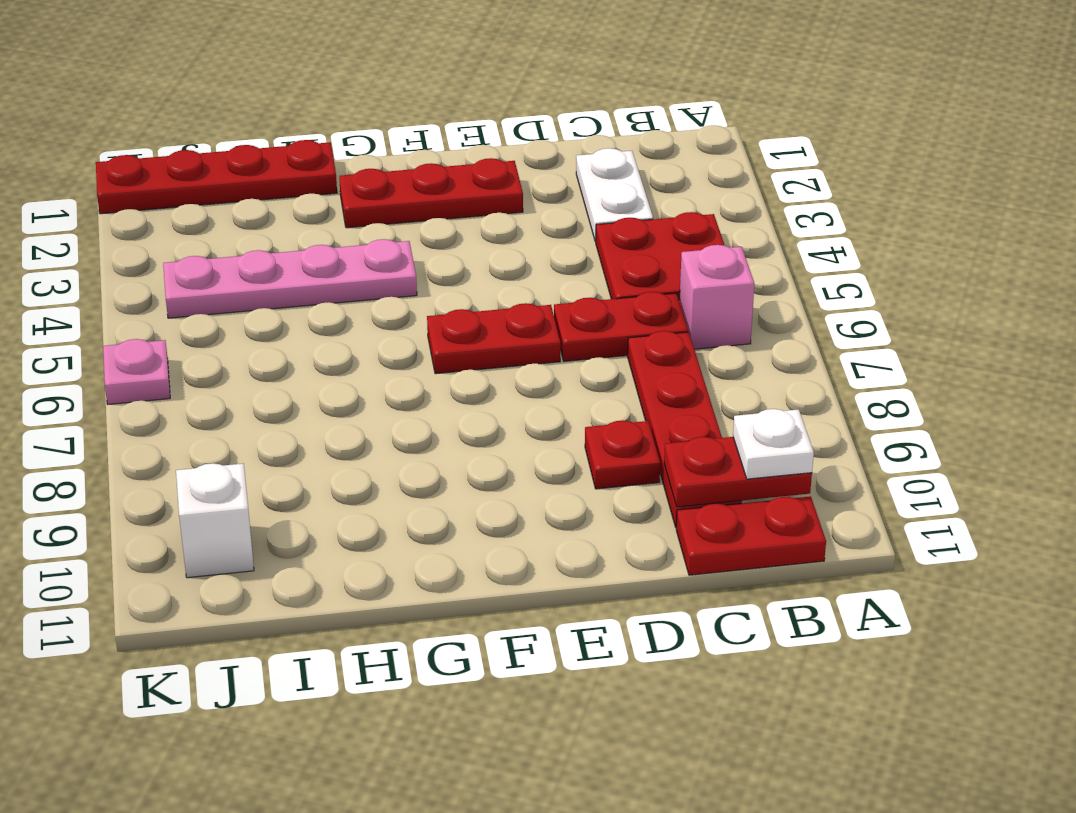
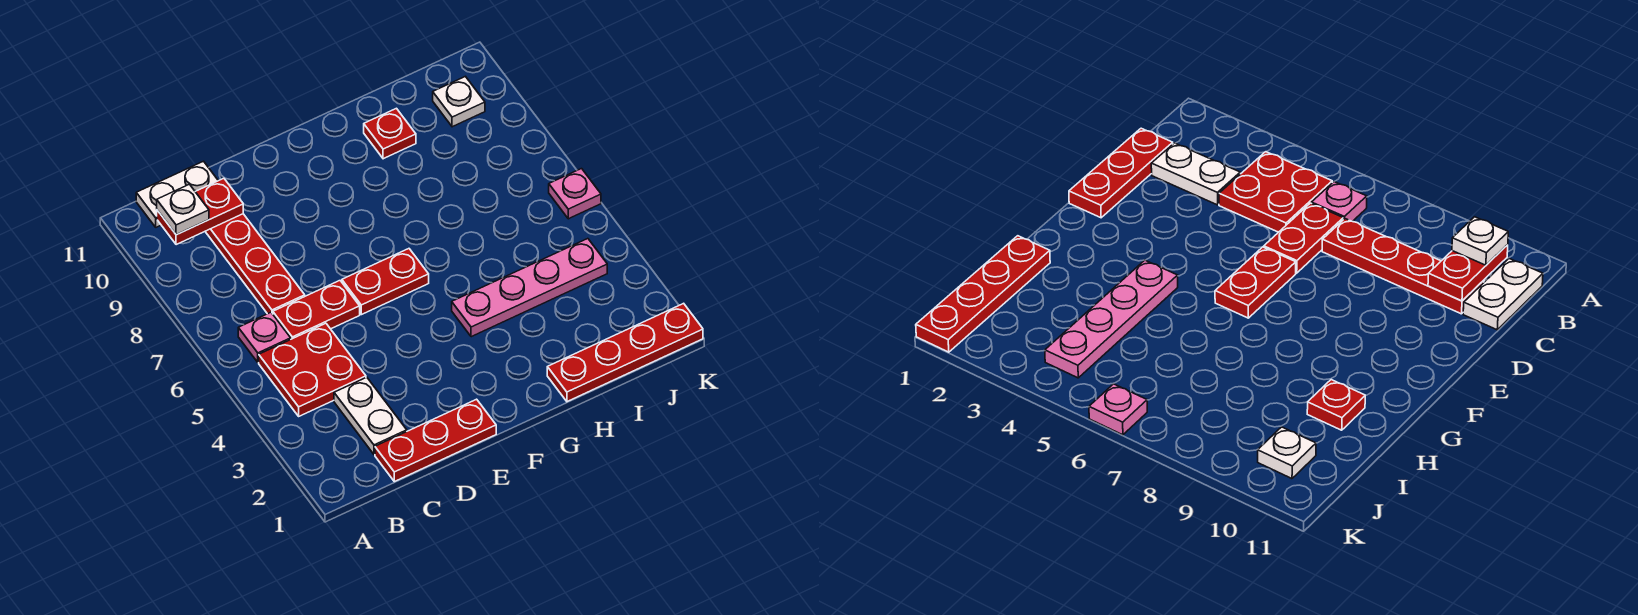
pink 1x1 brick [679,245,754,349] -> pink 1x1 plate [238,312,291,362]
red 1x2 plate [676,496,826,575] -> white 1x2 plate [136,161,218,227]
red 1x1 plate [585,420,660,489] -> red 1x1 plate moved to [364,108,416,159]
red 1x3 plate [339,158,523,228] -> red 1x3 plate moved to [375,399,496,482]
white 1x1 brick [176,463,254,578] -> white 1x1 plate [433,76,485,127]

